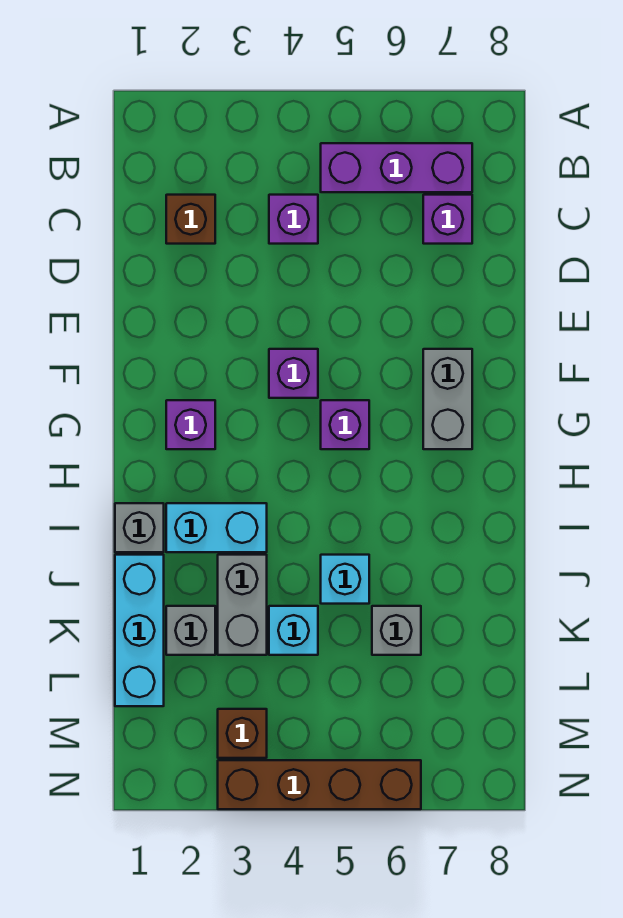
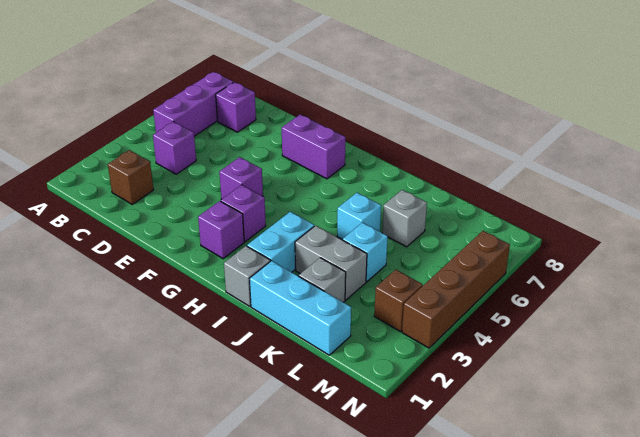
grey 1x2 brick [423,349,472,449] -> purple 1x2 brick [282,115,346,179]
purple 1x1 brick [321,400,369,449] -> purple 1x1 brick moved to [221,185,266,241]

